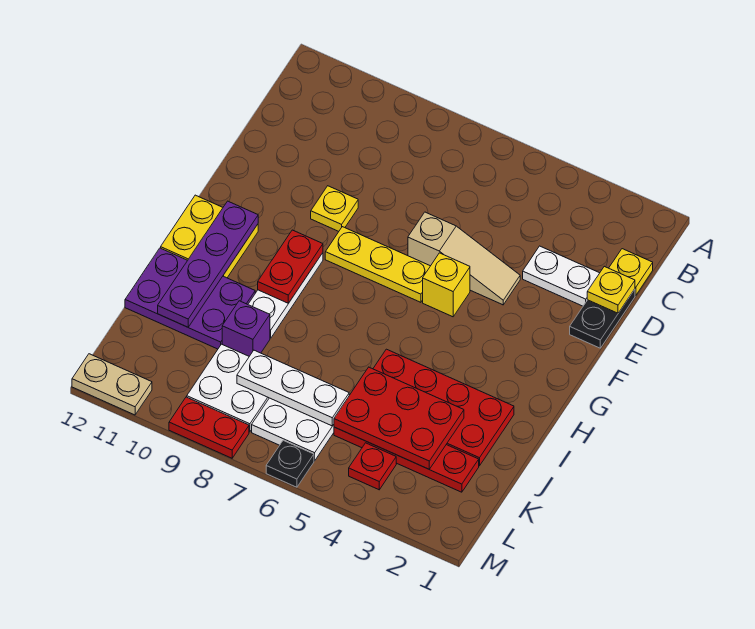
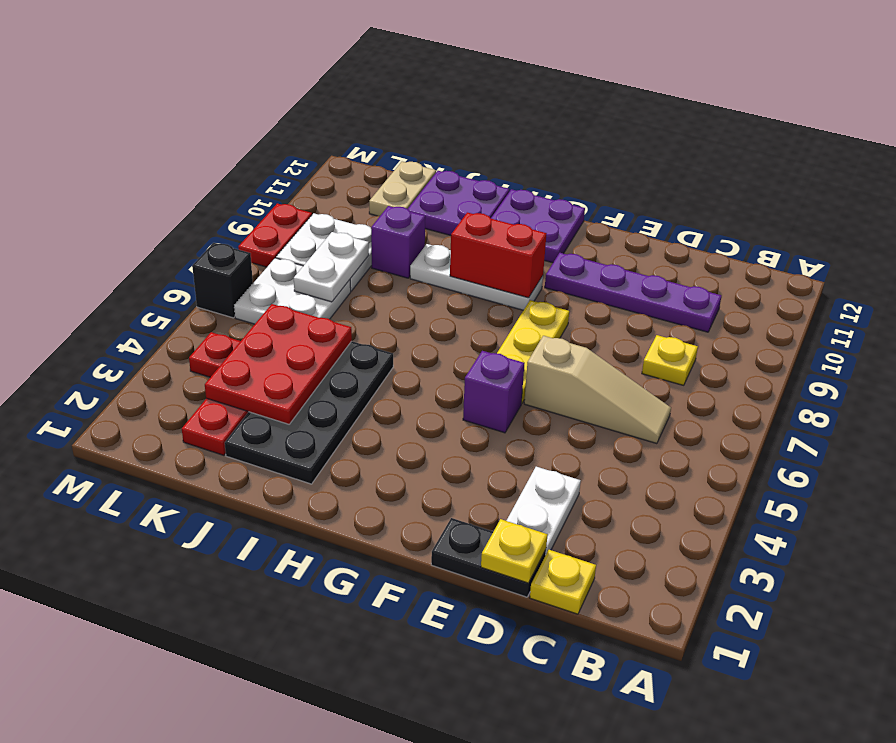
tan 1x3 slope [408,212,520,305] -> tan 1x3 slope turned to [524,336,671,444]
yellow 1x1 plate [311,186,358,231] -> yellow 1x1 plate moved to [642,335,698,385]
yellow 1x1 brick [423,253,470,317] -> purple 1x1 brick [463,351,524,433]
red 1x2 plate [258,230,323,303] -> red 1x2 brick [450,212,547,298]
yellow 2x2 plate [161,195,258,278] -> purple 2x2 plate [491,189,585,263]
purple 1x4 plate [158,201,258,327] -> purple 1x4 plate moved to [545,253,721,332]
red 2x4 plate [373,349,514,466] -> black 2x4 plate [225,341,393,484]
purple 2x3 plate [125,248,255,349] -> purple 2x2 plate [408,171,509,235]
white 1x3 plate [237,350,349,426] -> white 1x2 plate [294,232,369,302]
black 1x1 plate [266,441,314,487] -> black 1x1 brick [192,243,253,318]
tan 1x2 plate [72,354,152,415] -> tan 1x2 plate moved to [369,162,436,216]

